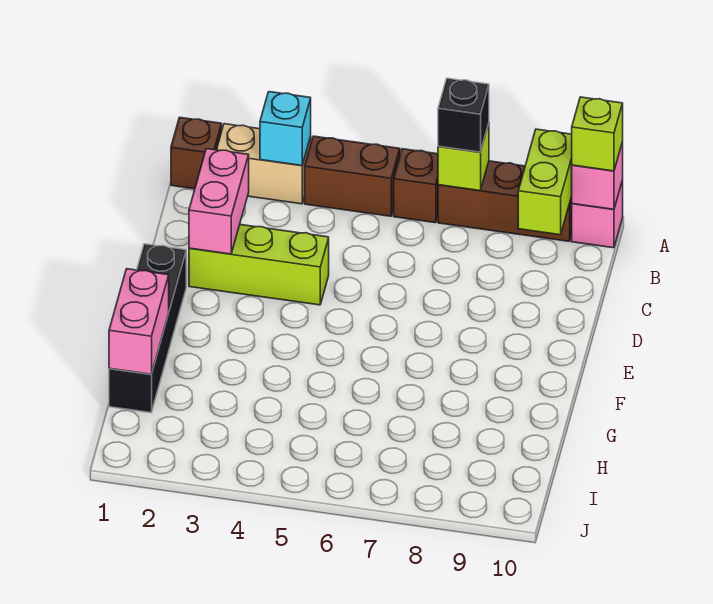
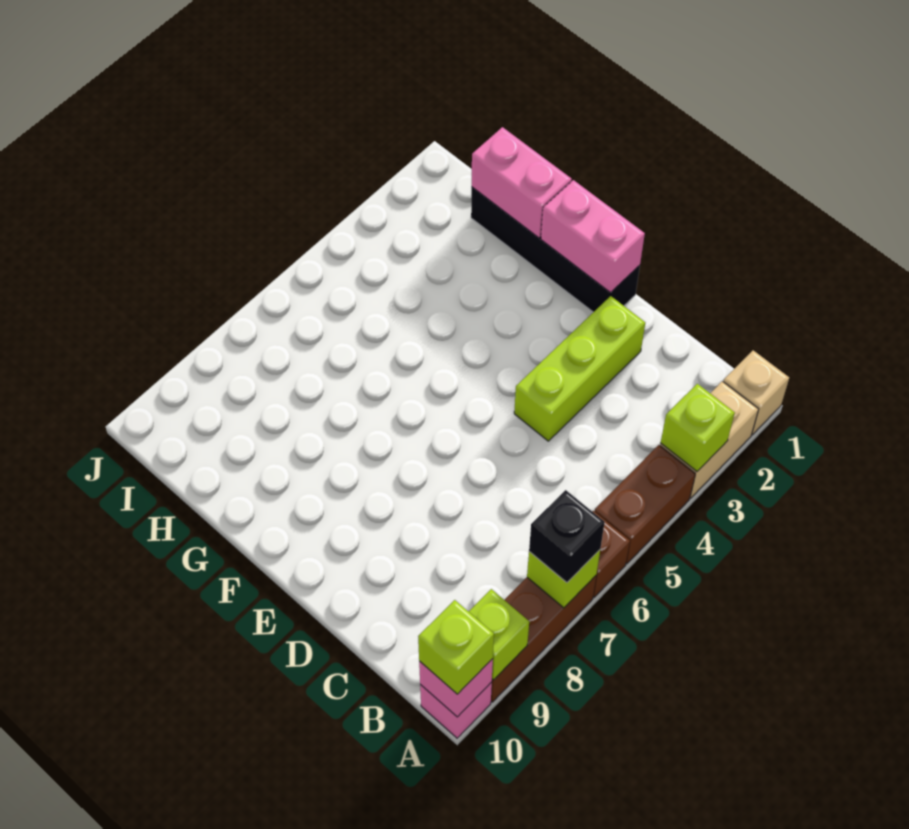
brown 1x1 brick [171,118,222,189] -> tan 1x1 brick [723,350,789,435]
cyan 1x1 brick [260,92,311,165] -> lime 1x1 brick [661,384,735,471]
lime 1x2 brick [518,129,572,235] -> lime 1x1 brick [469,589,529,680]
pink 1x2 brick [189,149,249,254] -> pink 1x2 brick moved to [541,180,645,293]

